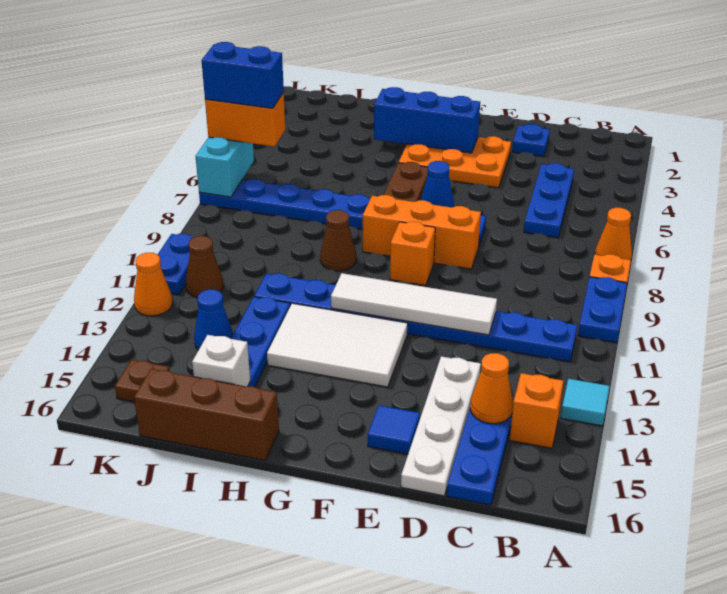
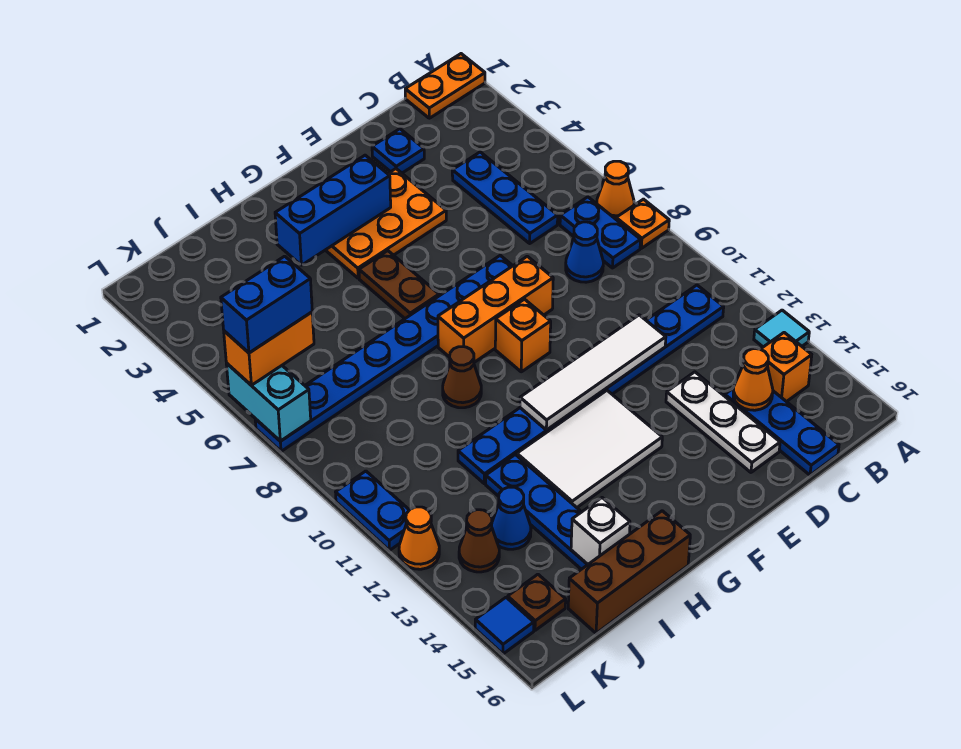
none -> orange 1x2 plate [405,54,485,118]
blue 1x2 plate [578,277,627,343] -> blue 1x2 plate moved to [560,197,640,268]
white 1x4 plate [401,356,481,496] -> white 1x3 plate [666,372,780,472]
blue 1x1 tile [368,405,420,454] -> blue 1x1 tile moved to [475,597,534,654]
blue 1x1 cone [421,161,454,207] -> blue 1x1 cone moved to [566,222,603,282]
brown 1x1 cone [186,236,223,298] -> brown 1x1 cone moved to [459,510,499,572]

